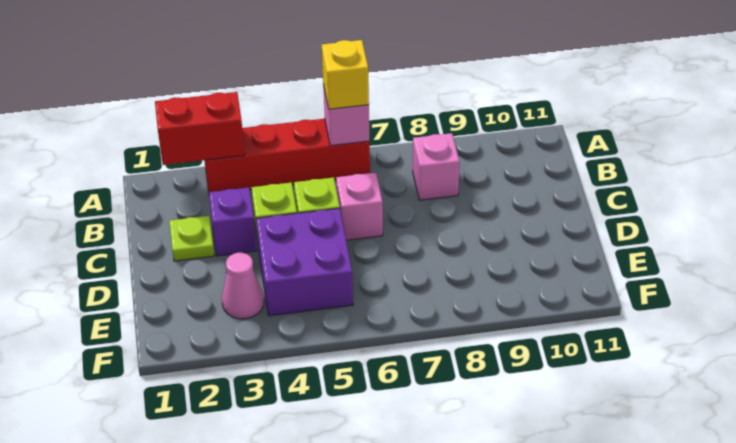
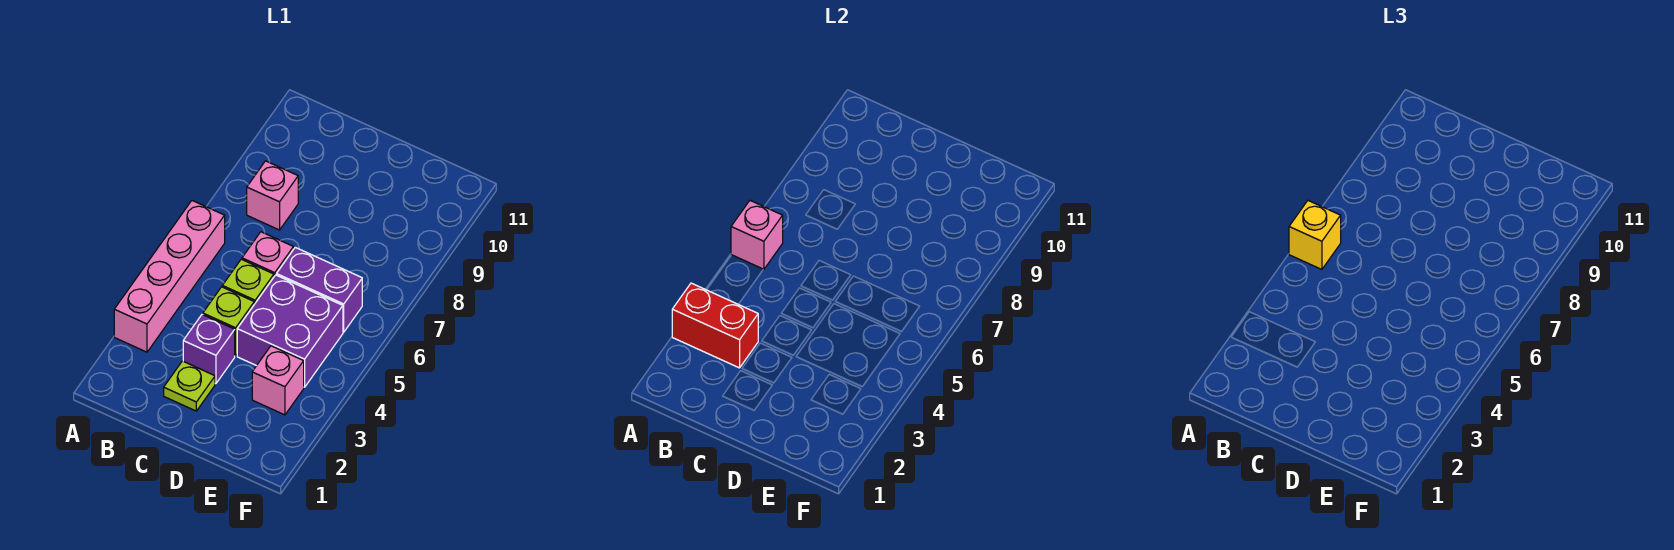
red 1x2 brick [155,92,245,165] -> red 1x2 brick turned to [672,283,758,368]
red 1x4 brick [205,119,370,193] -> pink 1x4 brick [114,201,225,352]
none -> purple 1x2 brick [277,247,362,332]
pink 1x1 cone [222,253,264,319] -> pink 1x1 brick [252,346,304,415]

